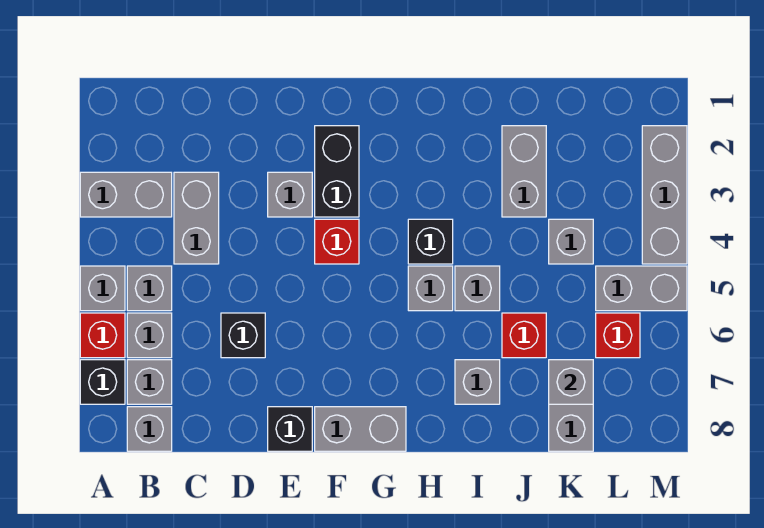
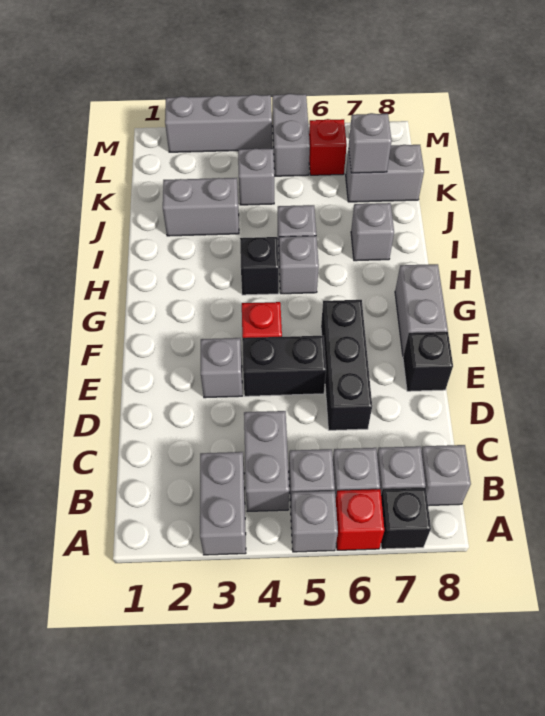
grey 1x2 brick [174,172,219,264] -> grey 1x2 brick turned to [244,411,289,512]
black 1x1 brick [221,313,265,358] -> black 1x3 brick [321,300,372,430]
black 1x2 brick [315,126,359,217] -> black 1x2 brick moved to [242,336,326,396]
red 1x1 brick [502,313,546,358] -> none

